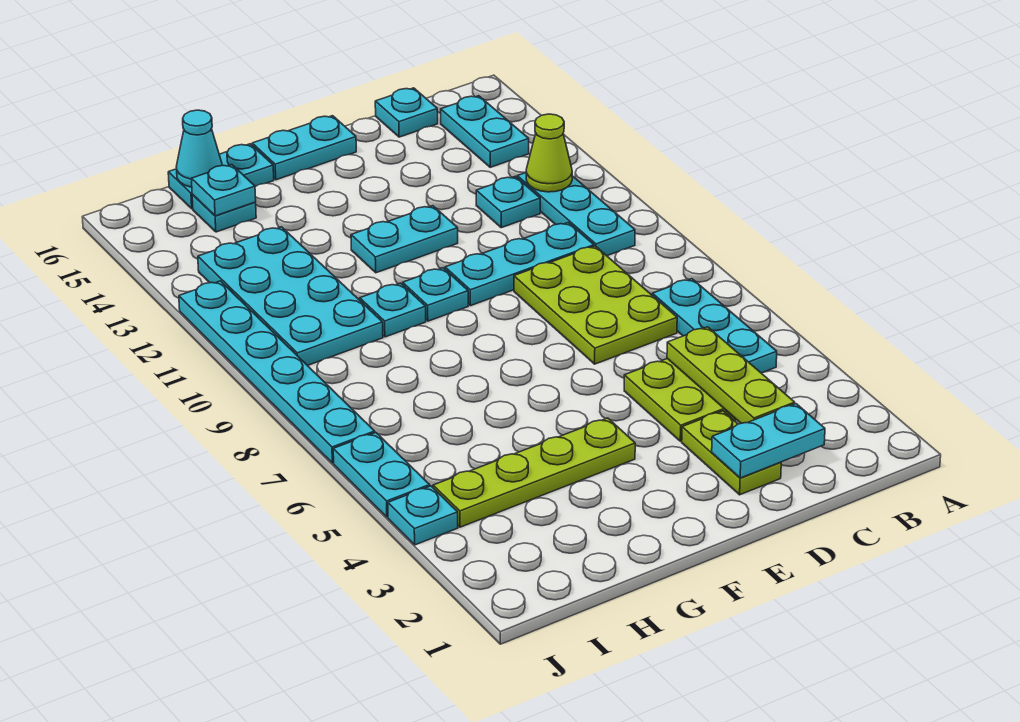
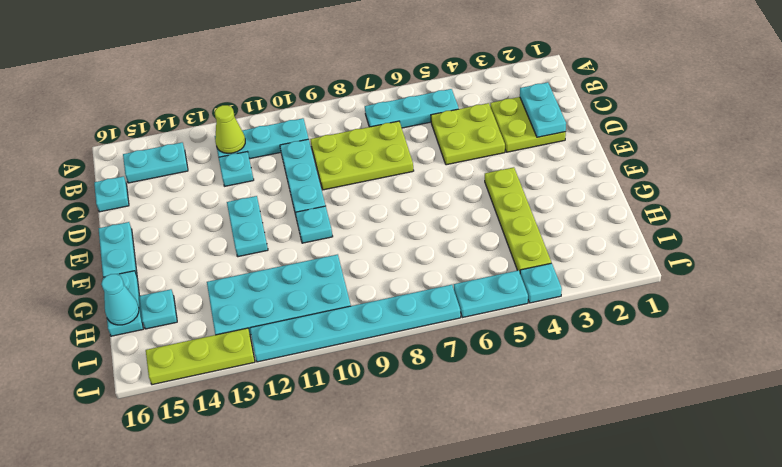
lime 1x3 plate [667,327,795,423] -> lime 1x3 plate moved to [146,328,255,385]
lime 1x2 plate [682,411,781,495] -> lime 2x2 plate [490,97,566,152]
cyan 1x1 plate [360,283,426,337] -> none
cyan 1x1 plate [191,165,256,216] -> none

